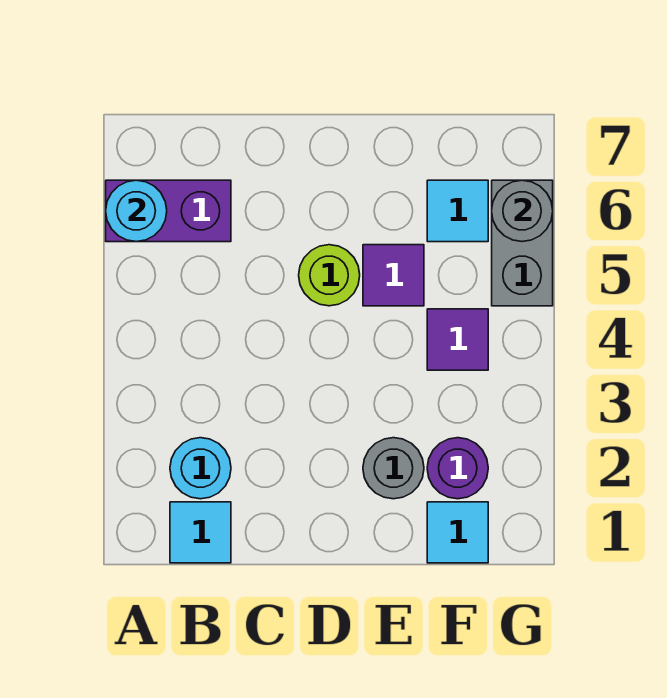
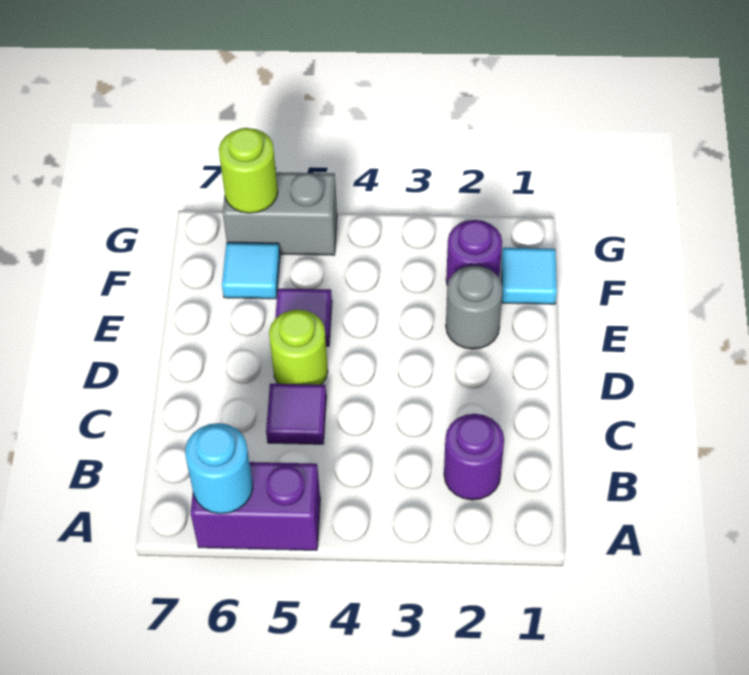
purple 1x2 brick [106,180,231,242] -> purple 1x2 brick turned to [191,462,320,550]
cyan 1x1 tile [170,502,231,563] -> none
cyan 1x1 round brick [170,438,231,499] -> purple 1x1 round brick [444,414,504,500]
purple 1x1 tile [427,309,488,370] -> purple 1x1 tile moved to [266,384,326,444]
grey 1x1 round brick [492,180,553,242] -> lime 1x1 round brick [219,128,278,213]

